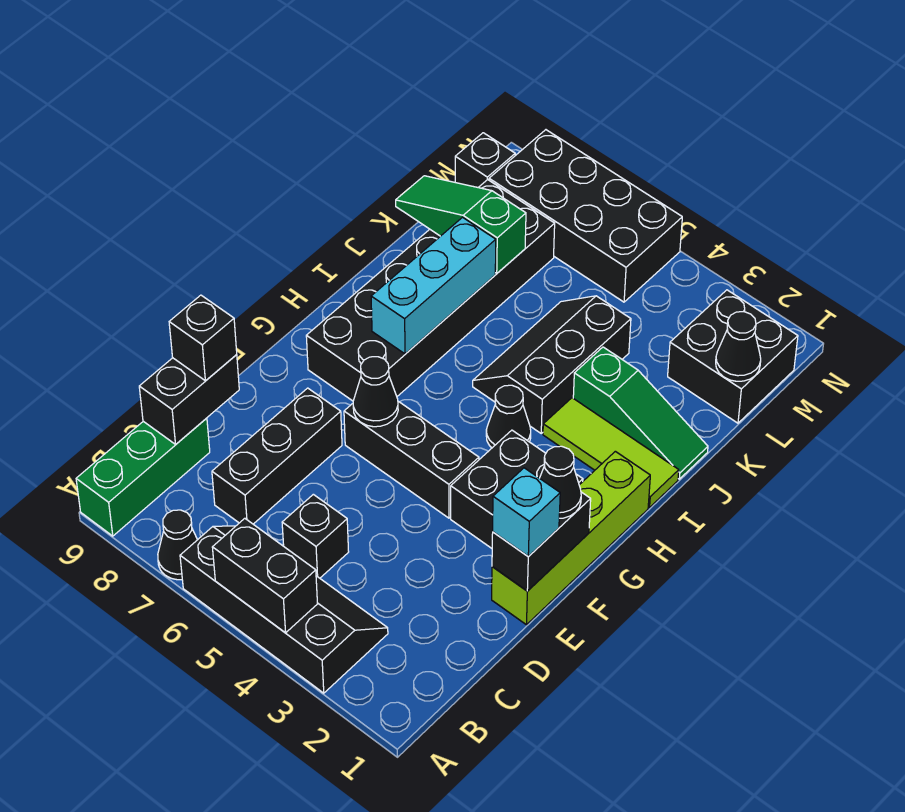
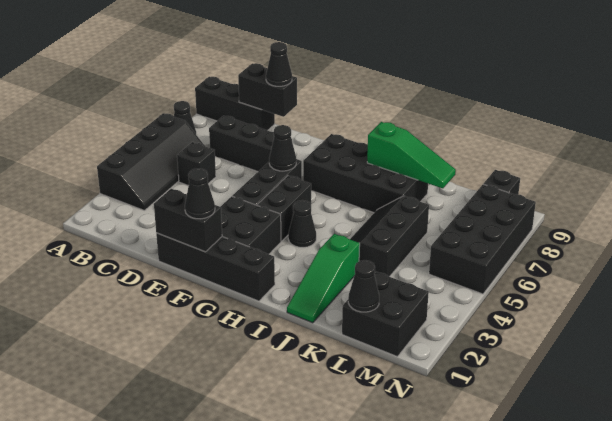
black 1x2 brick [212,518,317,633] -> black 1x2 brick moved to [257,176,311,241]
green 1x3 brick [76,418,210,536] -> black 1x3 brick [195,77,275,130]
black 1x1 brick [169,295,237,381] -> black 1x1 cone [266,42,292,86]
lime 1x4 brick [492,451,650,625] -> black 1x4 brick [156,233,275,301]
cyan 1x1 brick [493,468,560,557] -> none
black 2x6 brick [306,180,555,401] -> black 2x4 brick [303,134,428,213]
cyan 1x3 brick [371,217,496,354] -> none
lime 1x3 tile [543,398,679,508] -> none
black 2x3 slope [473,296,631,433] -> black 2x3 slope turned to [350,196,429,277]
green 1x3 slope [396,176,526,273] -> green 1x3 slope turned to [367,122,456,188]

